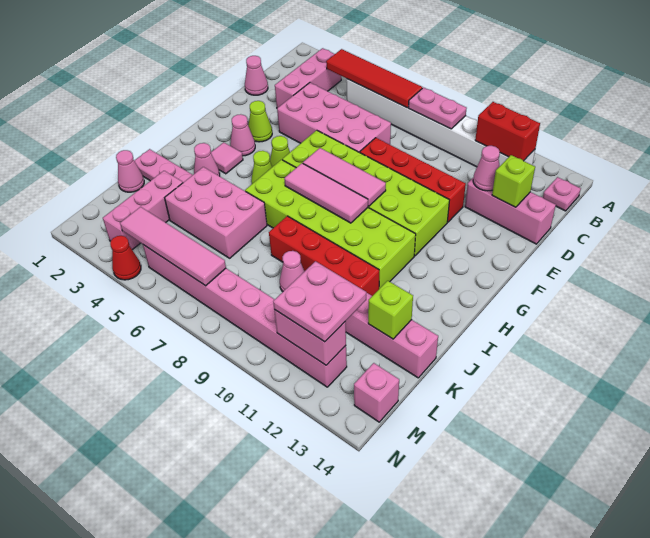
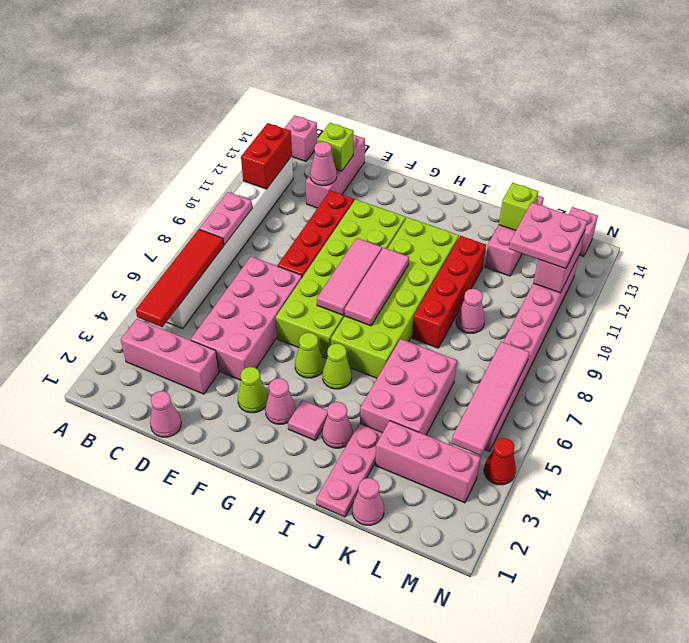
pink 1x1 plate [543,177,581,211] -> pink 1x1 brick [284,115,317,161]

